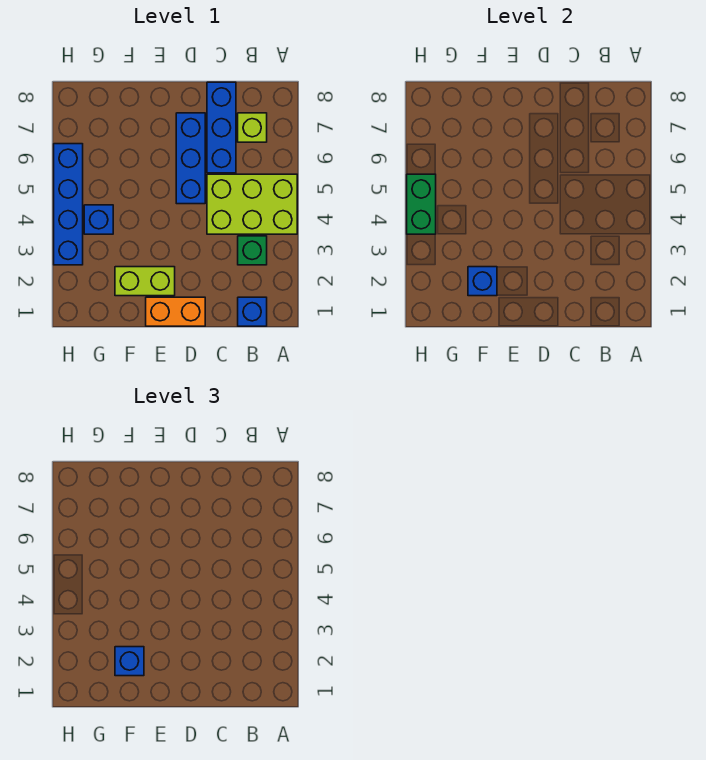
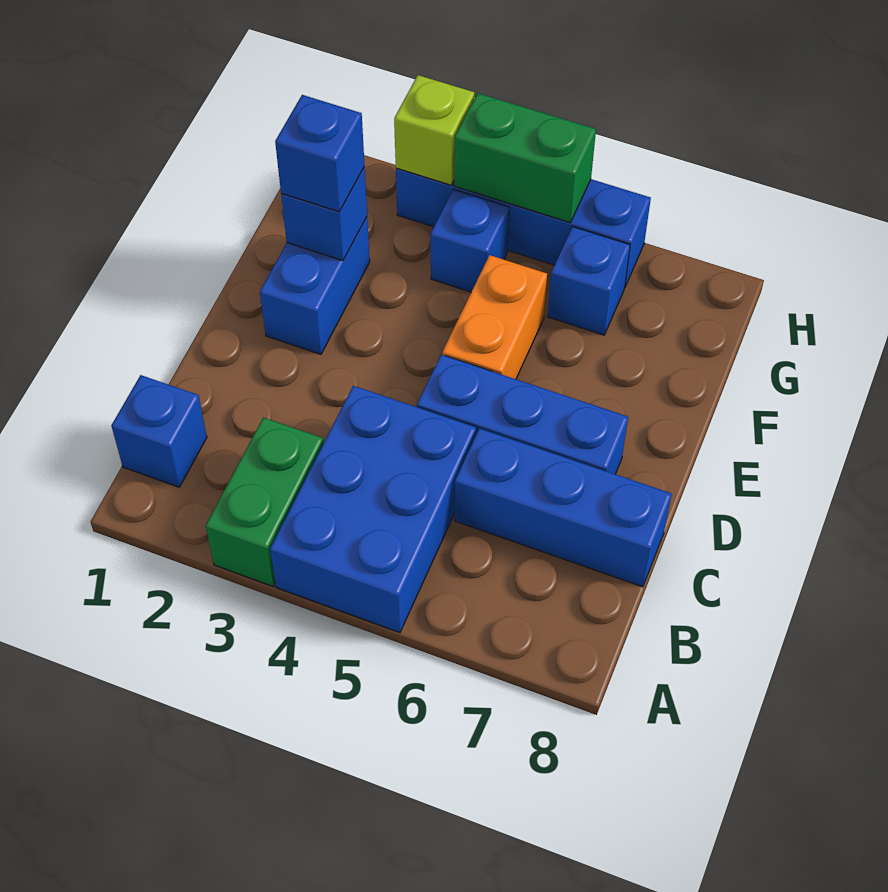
lime 2x3 brick [207,174,297,234] -> blue 2x3 brick [270,386,476,633]
green 1x1 brick [238,236,267,265] -> green 1x2 brick [206,417,323,586]
lime 1x1 brick [238,113,267,142] -> lime 1x1 brick moved to [394,75,474,185]
orange 1x2 brick [146,297,205,326] -> orange 1x2 brick moved to [442,255,547,379]
lime 1x2 brick [115,267,175,296] -> blue 1x2 brick [260,217,370,354]
none -> blue 1x1 brick [548,227,630,335]

